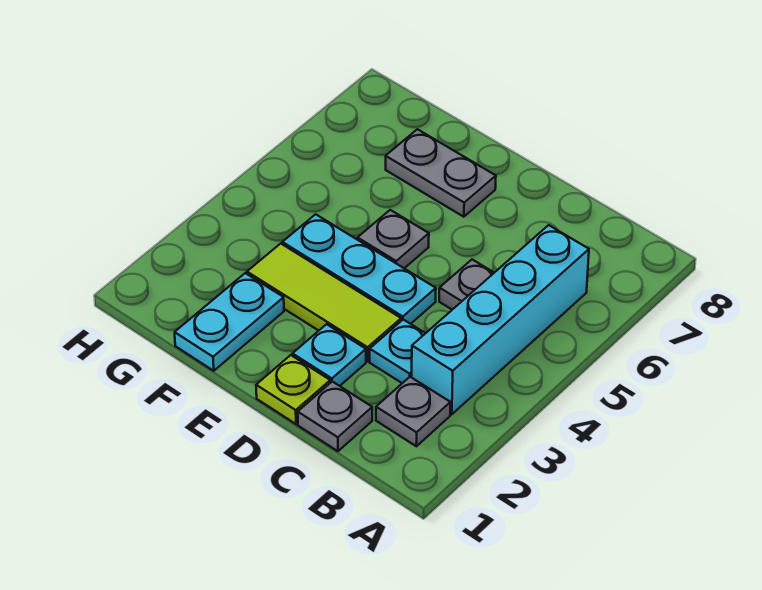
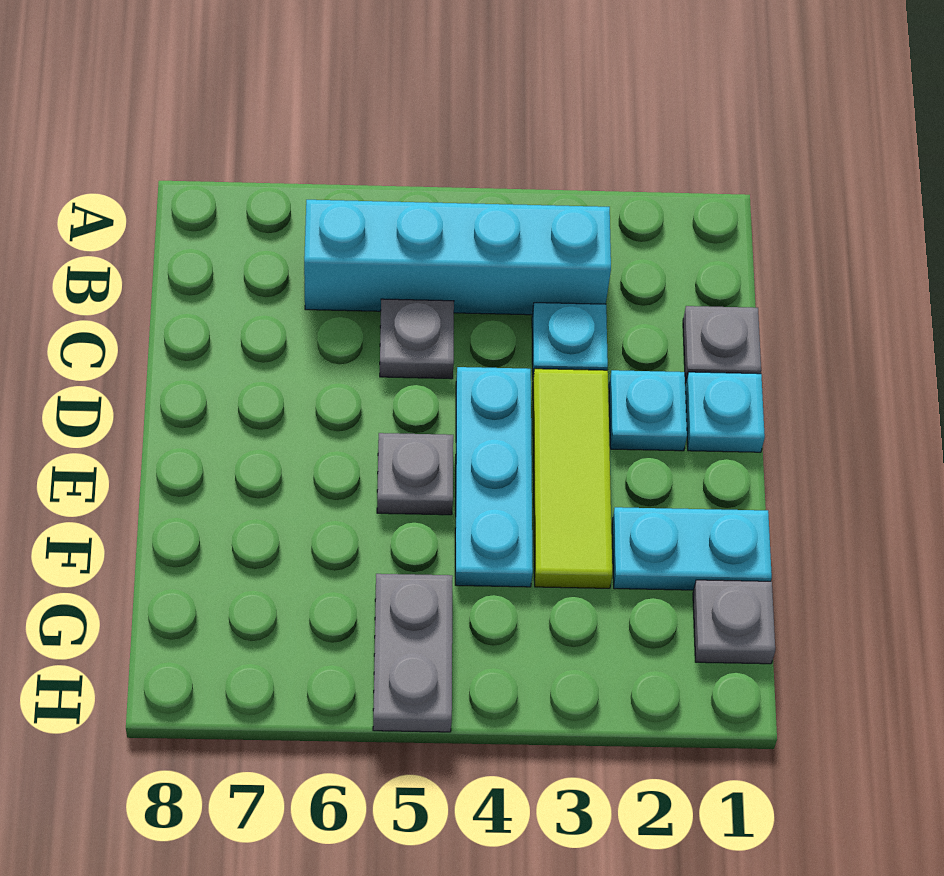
grey 1x1 plate [376,377,450,446] -> grey 1x1 plate moved to [693,580,775,664]
lime 1x1 plate [256,355,330,424] -> cyan 1x1 plate [685,372,765,452]
grey 1x2 plate [386,129,496,217] -> grey 1x2 plate moved to [373,574,453,732]

